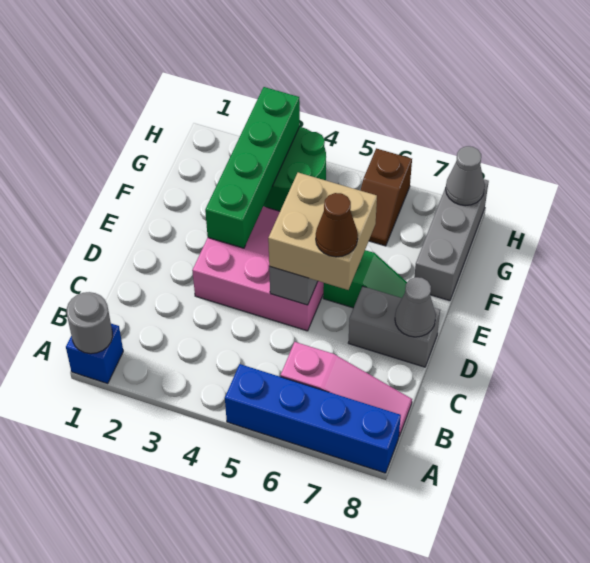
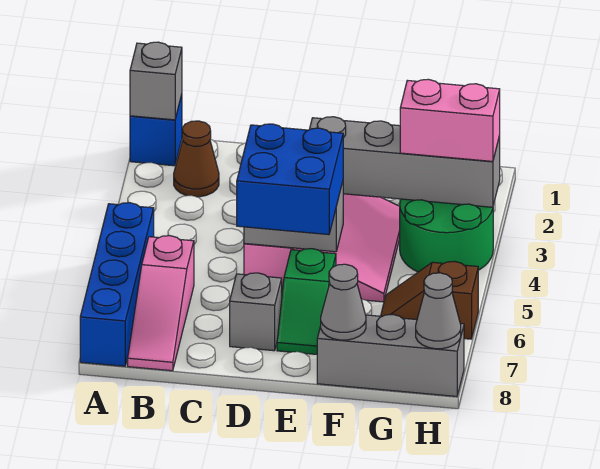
grey 1x1 round brick [67,292,113,354] -> grey 1x1 brick [130,42,182,120]
tan 2x2 brick [268,173,377,290] -> blue 2x2 brick [237,124,343,235]
brown 1x1 cone [316,193,358,257] -> brown 1x1 cone moved to [174,121,219,197]
grey 1x2 brick [348,286,440,367] -> grey 1x1 brick [230,273,282,351]
grey 1x1 cone [395,277,436,337] -> grey 1x1 cone moved to [321,264,366,340]
green 1x4 brick [205,87,300,248] -> grey 1x4 brick [309,117,500,207]
none -> pink 1x2 brick [400,79,500,161]

